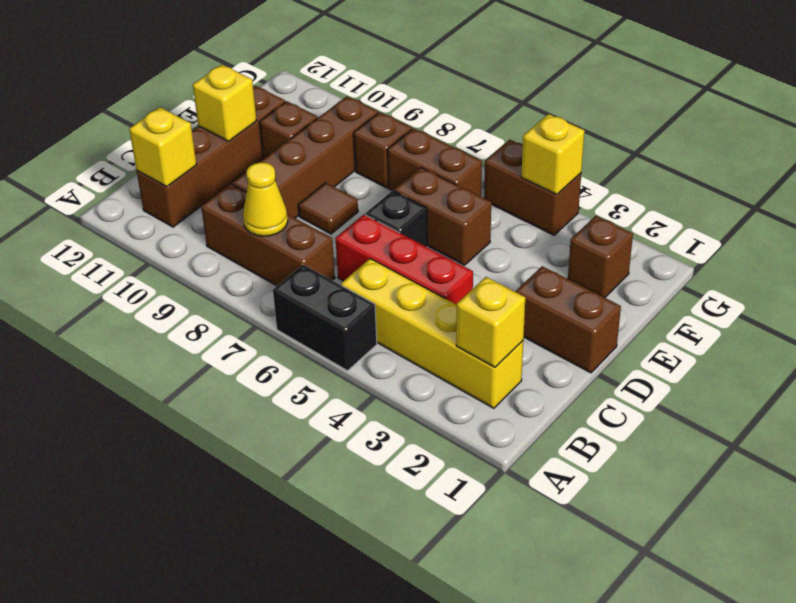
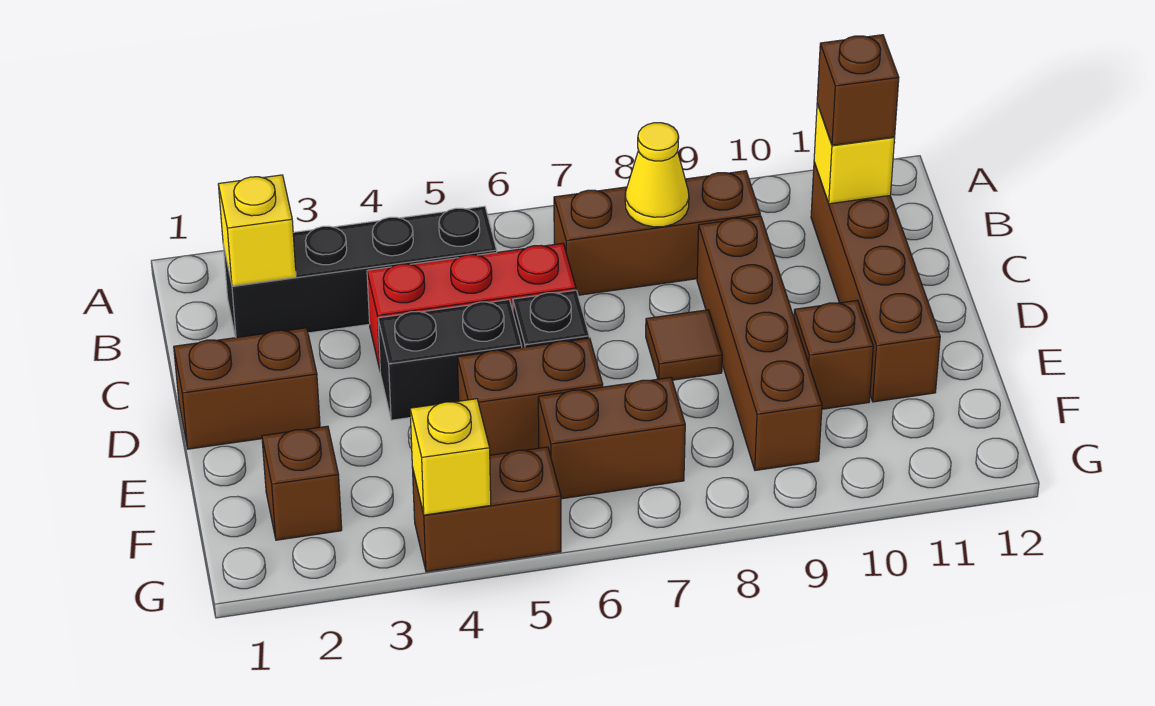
black 1x2 brick [273,265,377,371] -> black 1x2 brick moved to [378,300,522,420]
yellow 1x4 brick [341,259,523,408] -> black 1x4 brick [223,206,497,338]
yellow 1x1 brick [193,64,257,141] -> none
brown 1x1 brick [354,112,412,188] -> brown 1x1 brick moved to [817,35,899,145]

